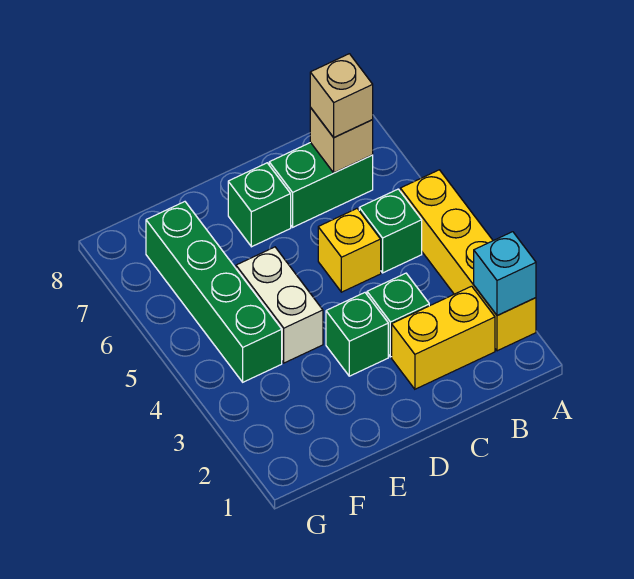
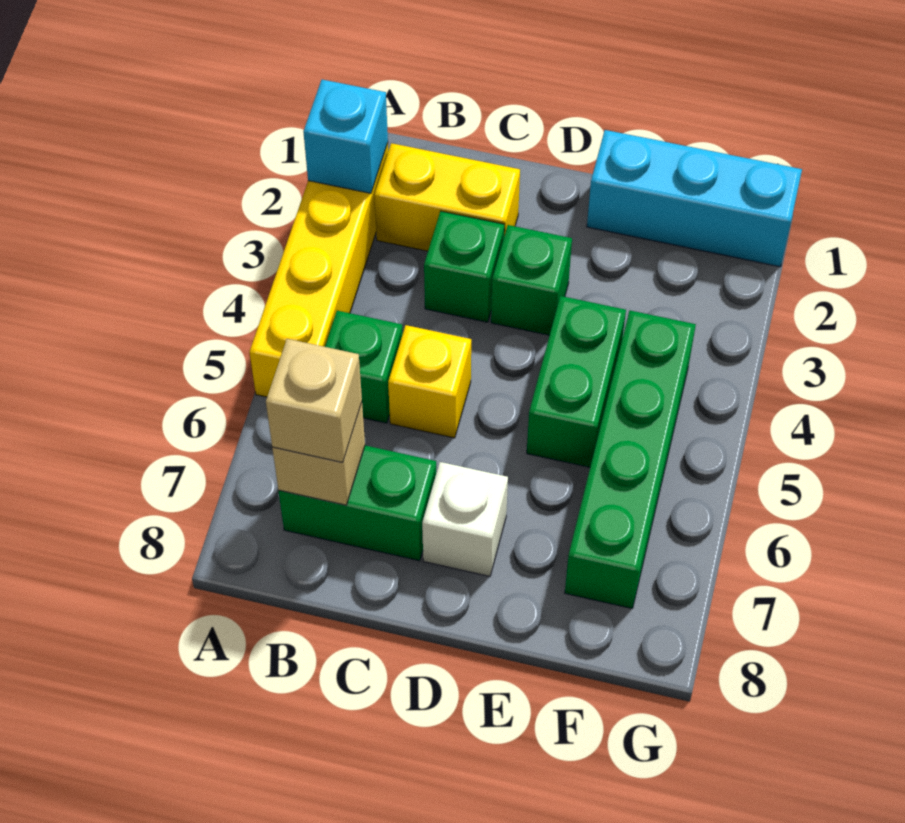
green 1x1 brick [228,163,291,247] -> white 1x1 brick [422,462,508,576]
none -> cyan 1x3 brick [587,130,802,267]
white 1x2 brick [236,247,323,363] -> green 1x2 brick [527,296,626,467]

